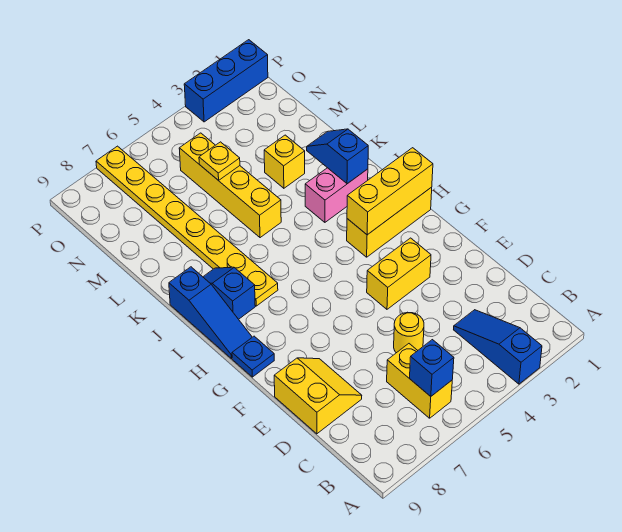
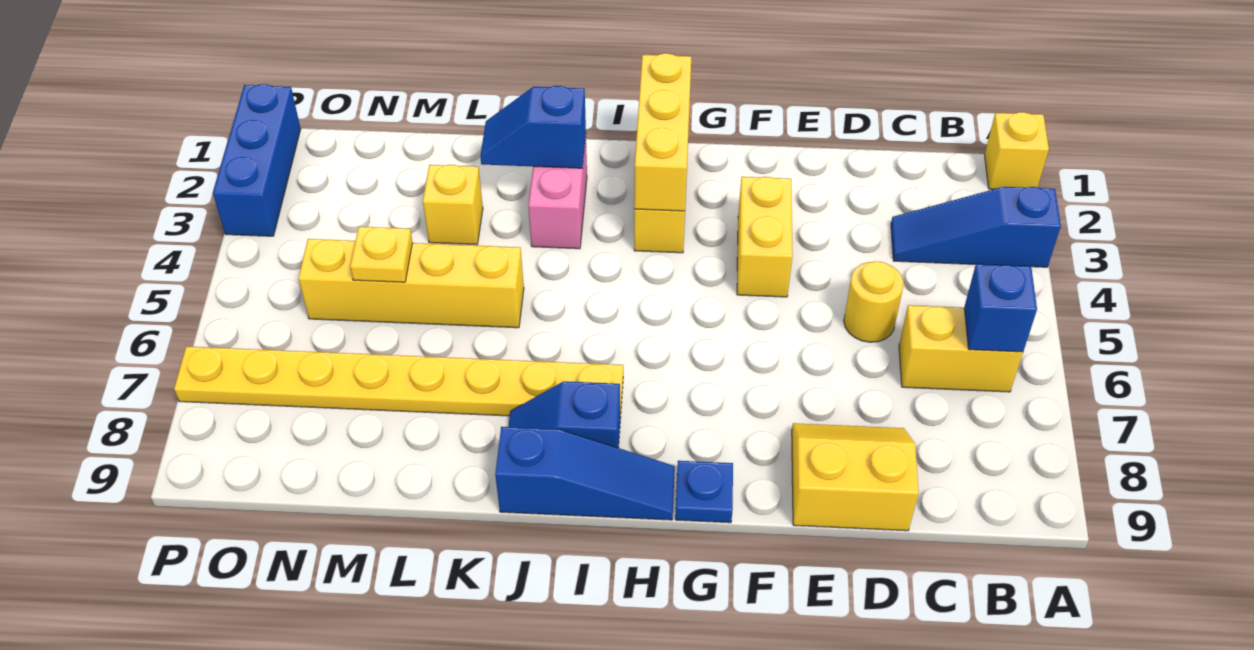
none -> yellow 1x1 brick [985,112,1049,189]

